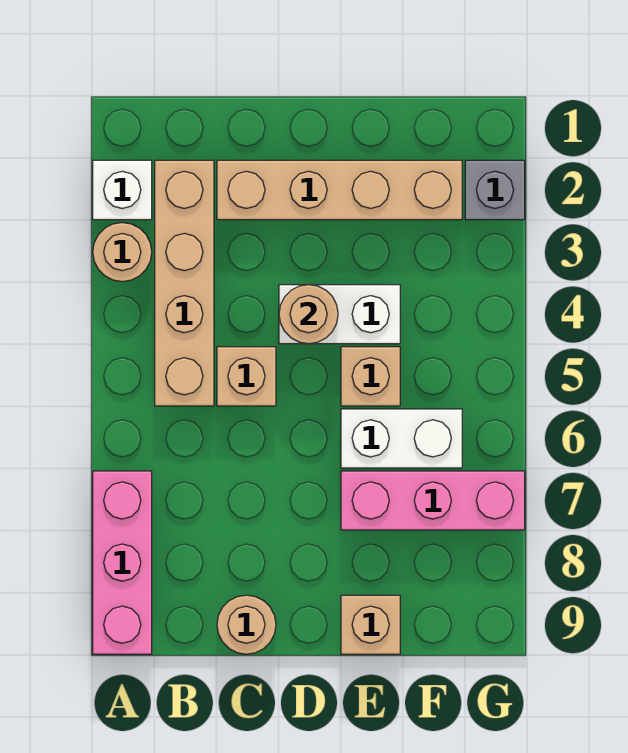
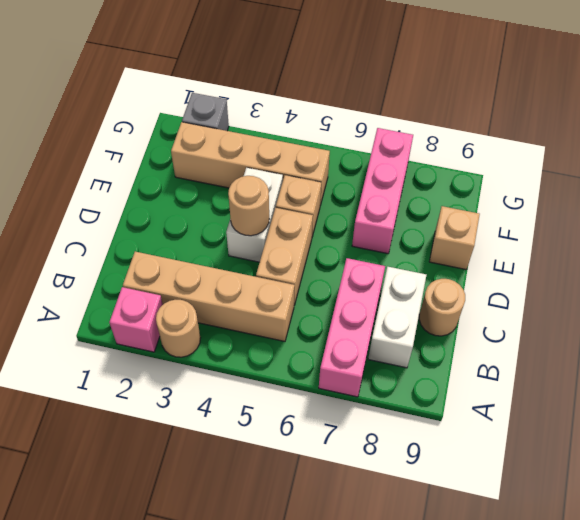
white 1x1 brick [93,160,152,220] -> pink 1x1 brick [109,287,163,352]
pink 1x3 brick [93,471,152,654] -> pink 1x3 brick turned to [319,258,385,397]
tan 1x4 brick [217,160,462,220] -> tan 1x4 brick turned to [171,122,330,205]
tan 1x1 brick [217,347,276,406] -> tan 1x2 brick [256,208,313,305]
white 1x2 brick [341,409,462,468] -> white 1x2 brick moved to [368,267,426,368]

